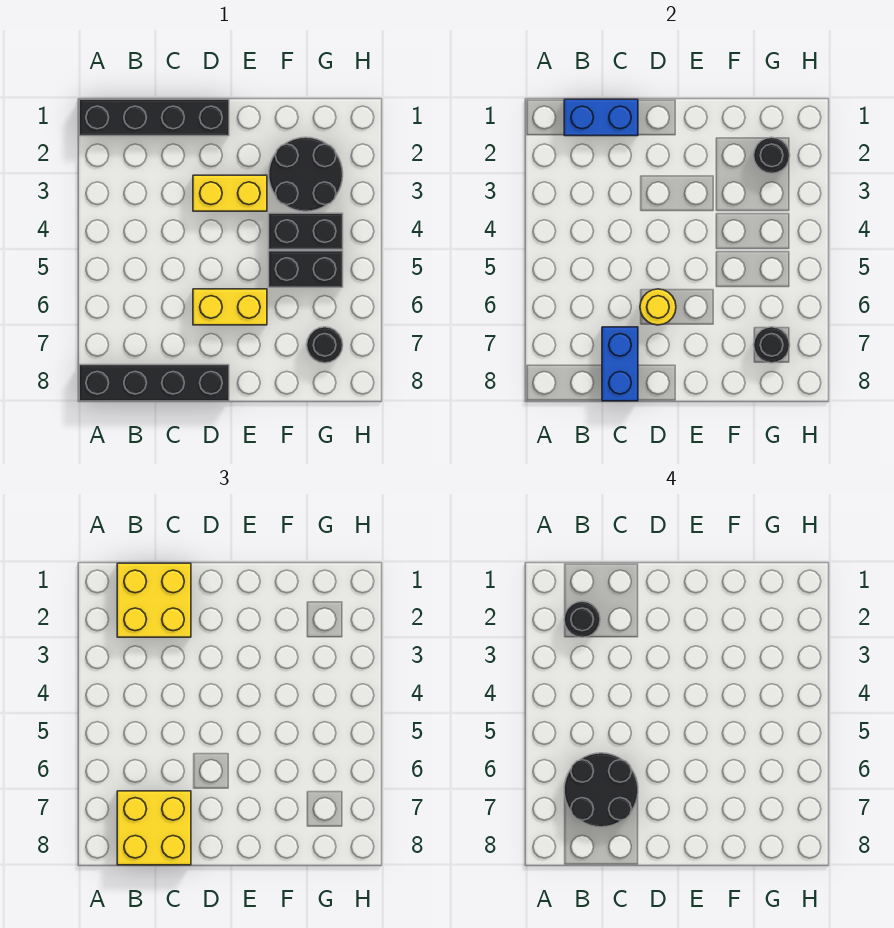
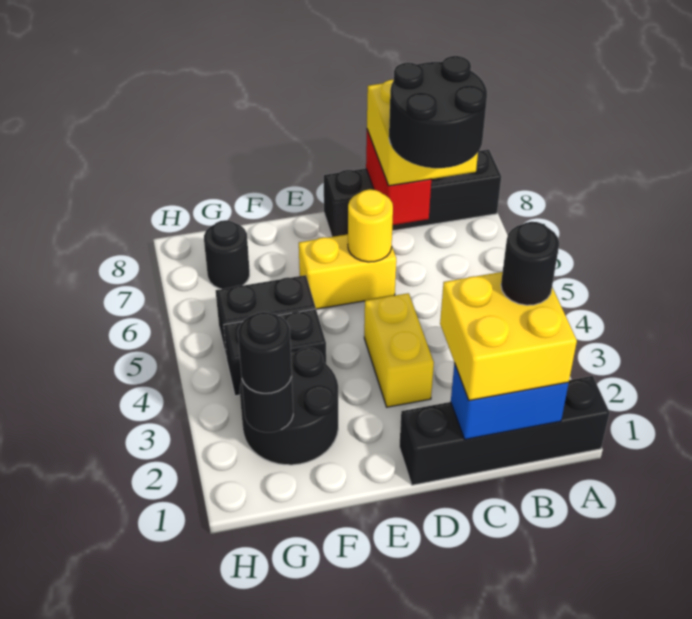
blue 1x2 brick [602,327,638,401] -> red 1x2 brick [366,130,431,225]
yellow 1x2 brick [193,175,267,211] -> yellow 1x2 brick turned to [364,293,434,407]
black 1x1 round brick [754,327,790,363] -> black 1x1 round brick moved to [238,312,292,393]

